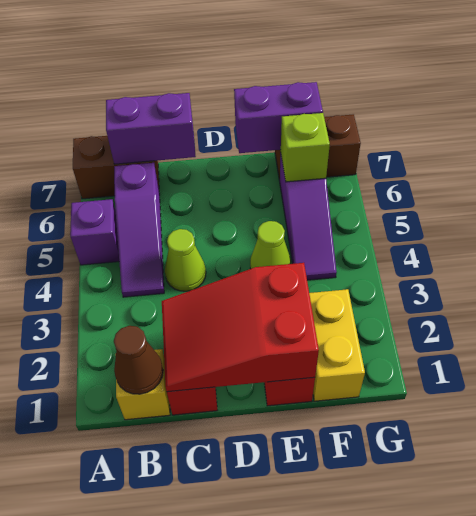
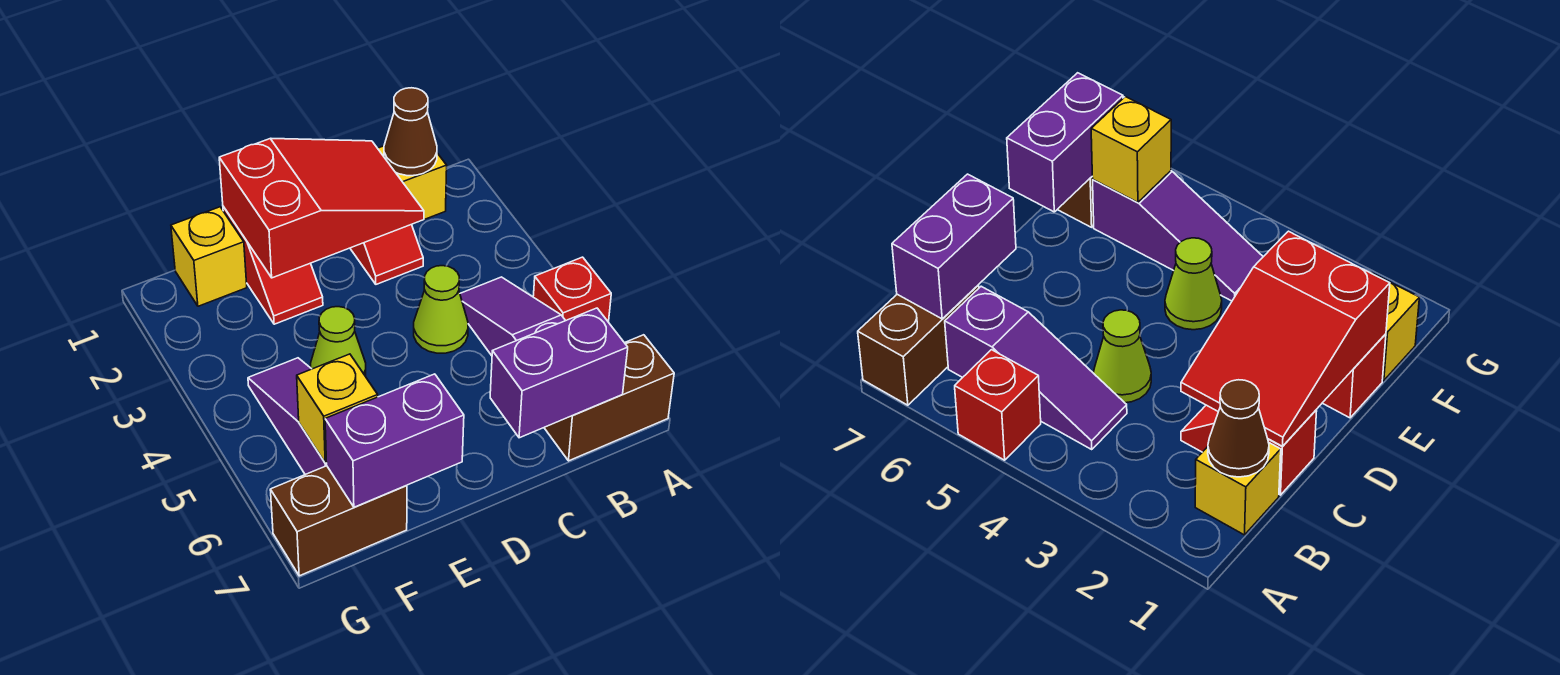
purple 1x1 brick [70,199,119,265] -> red 1x1 brick [533,257,611,322]
yellow 1x2 brick [309,289,365,401] -> yellow 1x1 brick [171,207,247,306]
lime 1x1 brick [281,113,330,182] -> yellow 1x1 brick [297,354,378,463]

